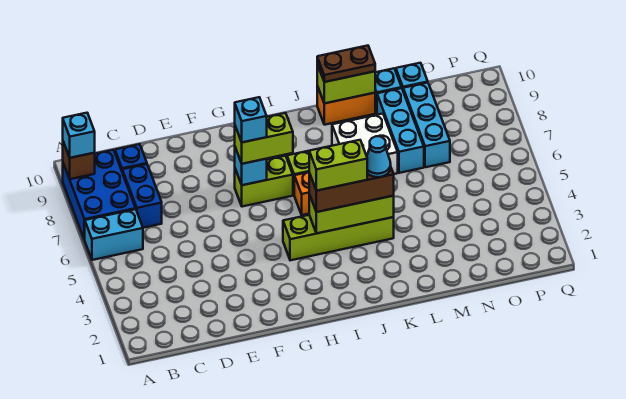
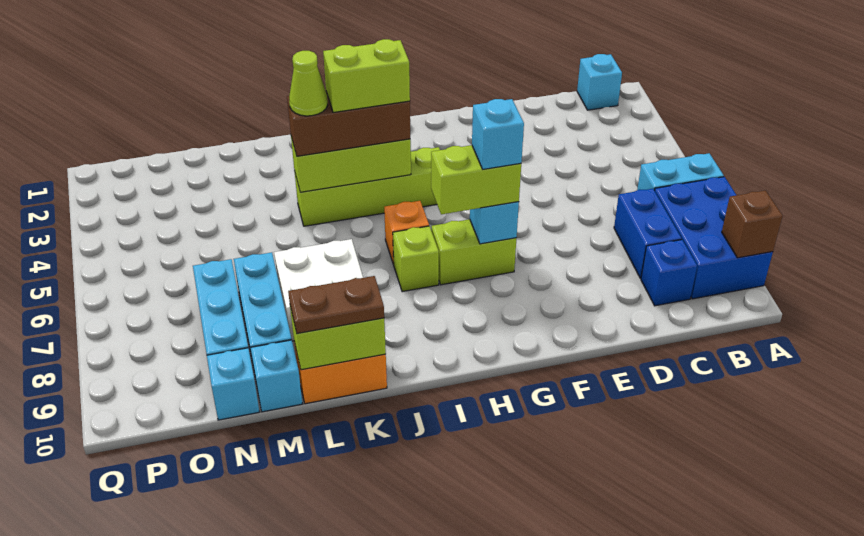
cyan 1x1 brick [63,113,95,158] -> cyan 1x1 brick moved to [577,54,622,110]
cyan 1x1 cone [367,136,391,177] -> lime 1x1 cone [289,51,328,116]

